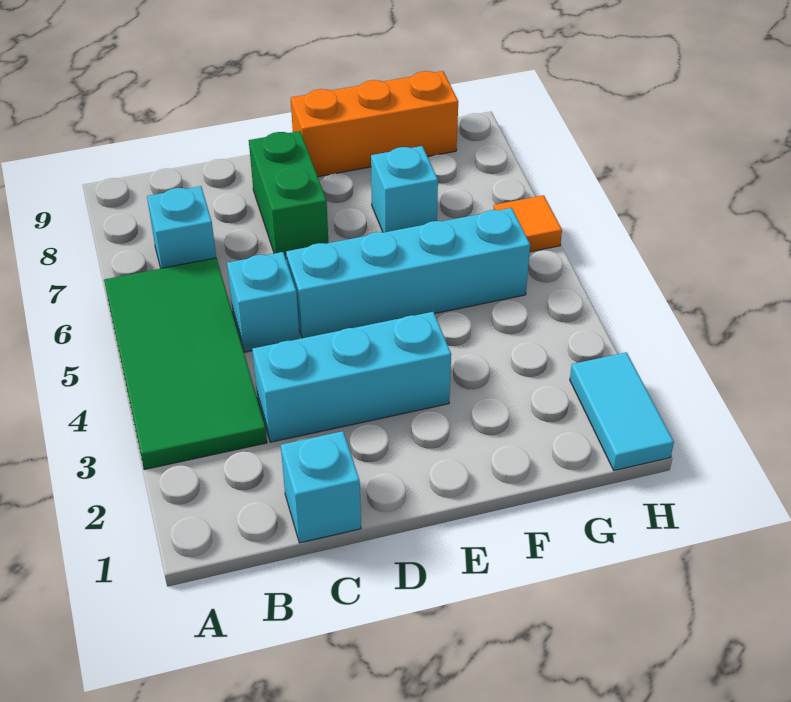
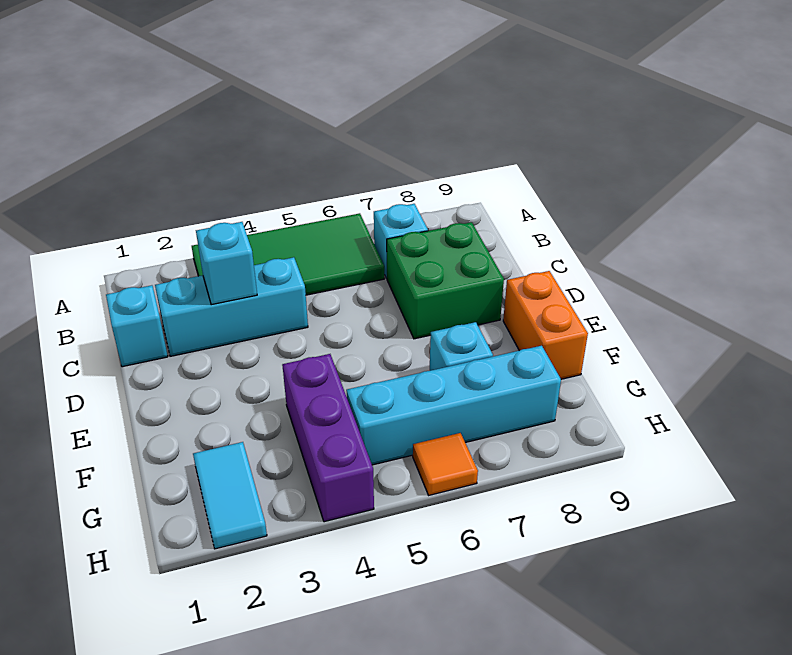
cyan 1x3 brick [252,312,451,442] -> cyan 1x3 brick turned to [155,257,308,356]
cyan 1x1 brick [227,252,300,352] -> cyan 1x1 brick moved to [196,222,257,305]
cyan 1x4 brick [286,208,530,338] -> cyan 1x4 brick turned to [346,346,561,465]
green 1x2 brick [249,131,328,259] -> green 2x2 brick [387,222,504,339]
orange 1x3 brick [291,71,458,177] -> orange 1x2 brick [503,271,588,379]
none -> purple 1x3 brick [282,354,374,522]
cyan 1x2 tile [570,352,674,471] -> cyan 1x2 tile turned to [193,442,267,549]

